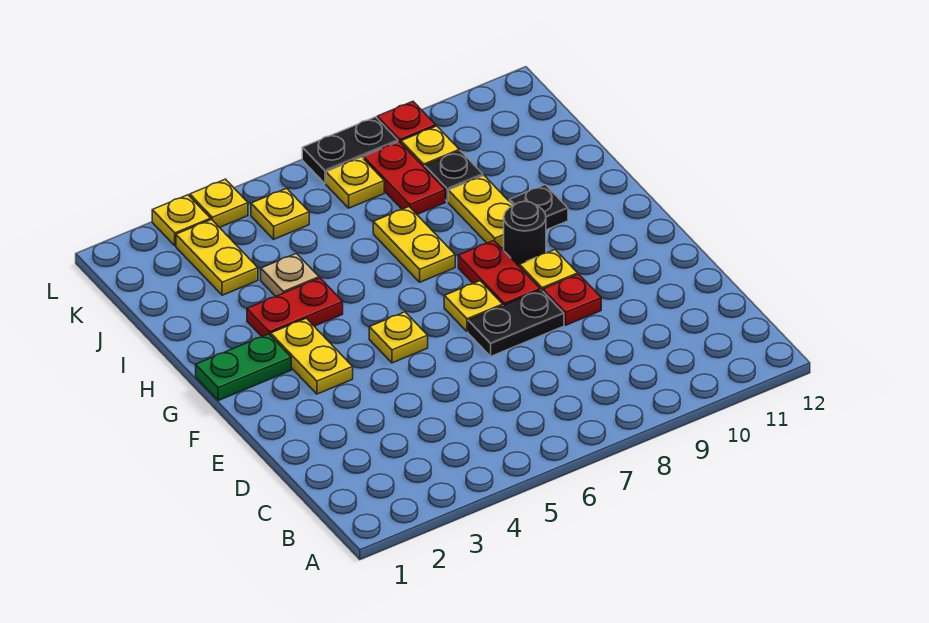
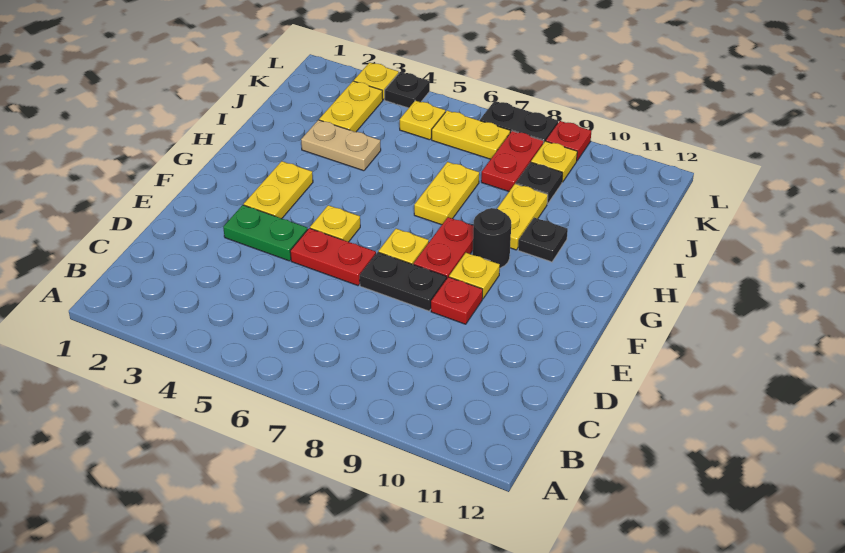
green 1x2 plate [196,334,291,401] -> green 1x2 plate moved to [223,205,308,261]
red 1x2 plate [247,278,343,337] -> red 1x2 plate moved to [290,228,376,286]
tan 1x1 plate [261,253,319,296] -> tan 1x2 plate [301,120,381,171]
yellow 1x1 plate [326,157,384,208] -> yellow 1x2 plate [432,111,510,159]
yellow 1x1 plate [190,179,248,227] -> black 1x1 plate [385,72,430,108]

